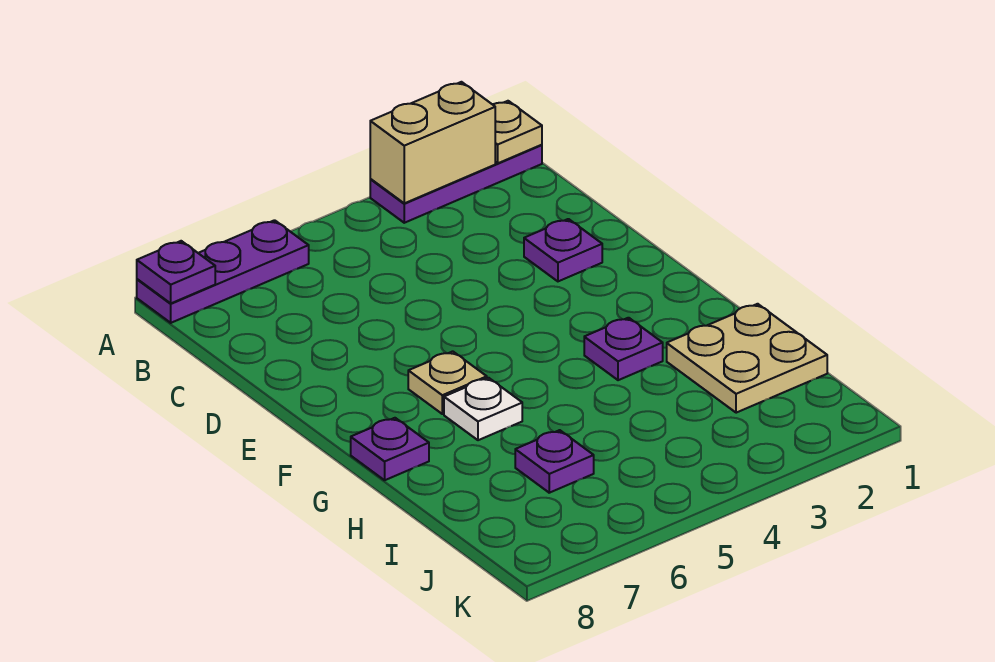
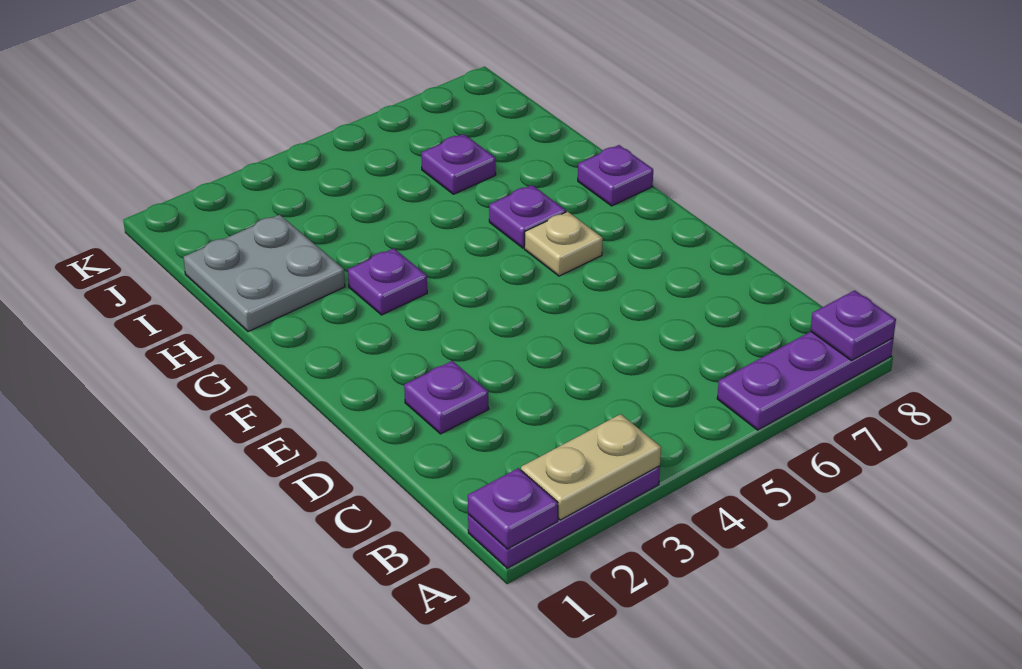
tan 1x1 plate [493,101,542,163] -> purple 1x1 plate [468,468,558,549]
tan 1x2 brick [370,82,495,203] -> tan 1x2 plate [521,414,661,520]
white 1x1 plate [444,378,522,440] -> purple 1x1 plate [489,185,566,248]
tan 2x2 plate [667,304,827,413] -> grey 2x2 plate [184,215,345,332]

